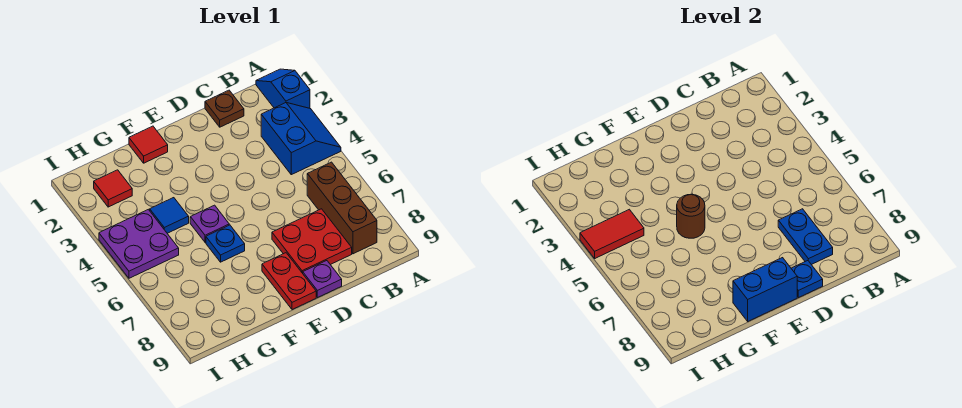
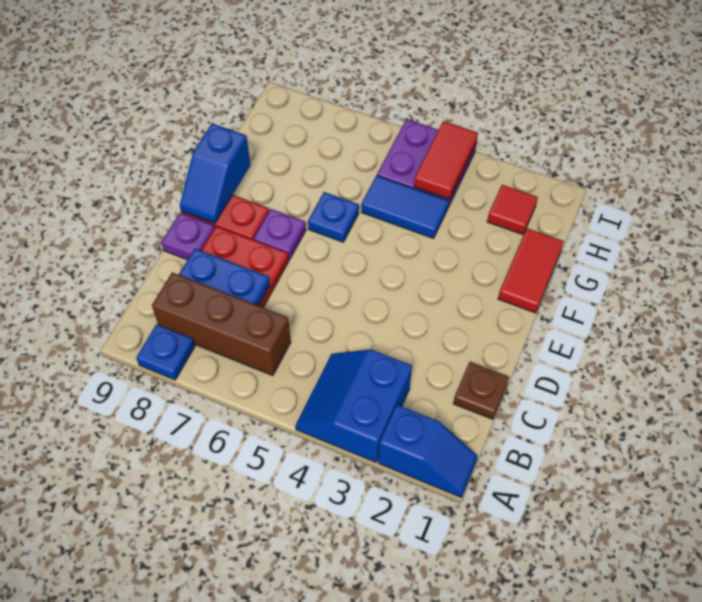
blue 2x2 slope [261,103,341,175] -> blue 2x2 slope turned to [295,350,412,462]
blue 1x1 plate [791,261,823,298] -> blue 1x1 plate moved to [136,324,195,380]
blue 1x2 brick [733,258,797,321] -> blue 1x2 slope [180,123,250,223]
red 1x1 tile [129,126,168,163] -> red 1x2 tile [498,228,564,313]
purple 1x1 plate [190,205,229,242] -> purple 1x1 plate moved to [254,209,306,260]
brown 1x1 round brick [677,194,705,238] -> none
blue 1x1 tile [150,198,189,233] -> blue 1x2 tile [361,176,448,238]

